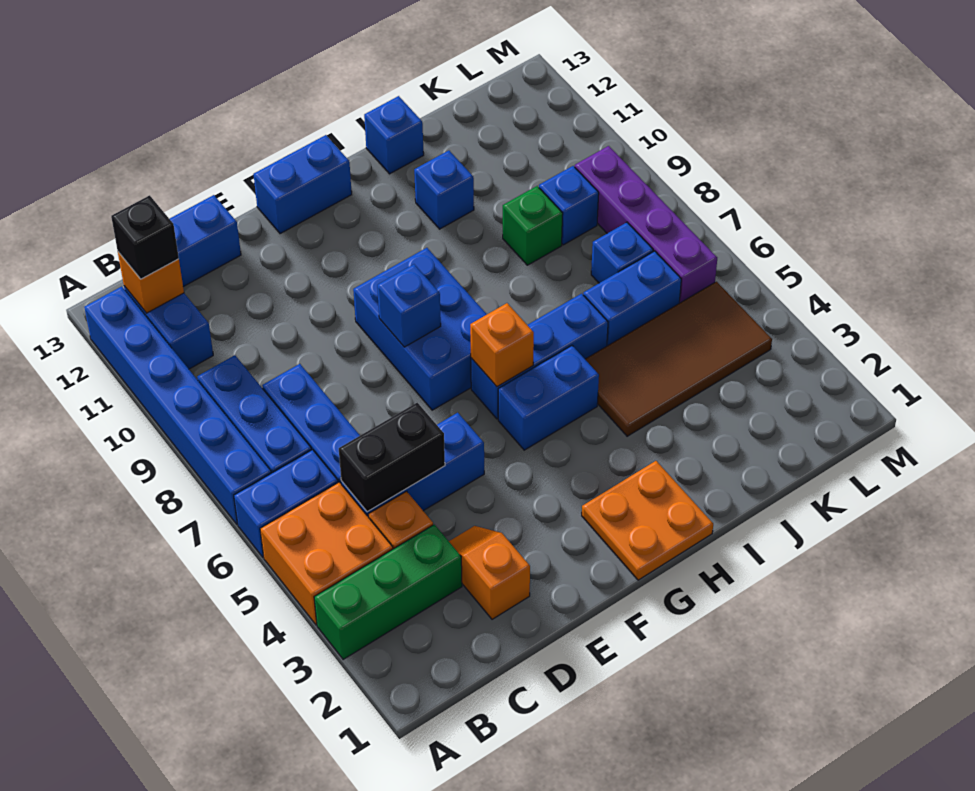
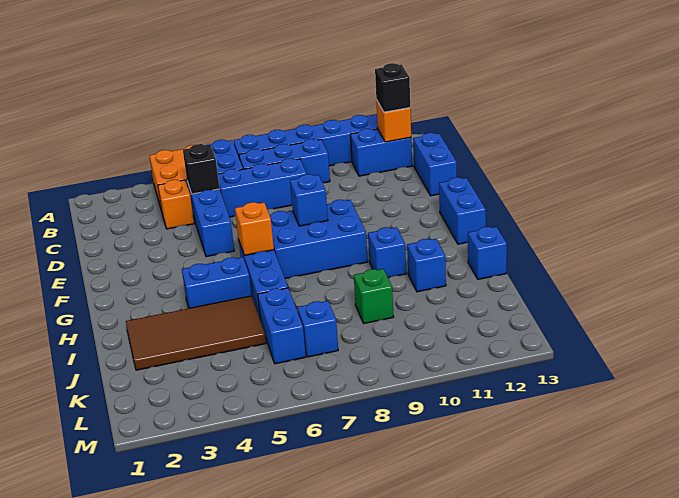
green 1x3 brick [314,525,462,659] -> none
black 1x2 brick [339,403,445,512] -> black 1x1 brick [183,144,219,194]
orange 1x2 slope [449,526,530,619] -> none
orange 2x2 plate [582,461,713,580] -> none
blue 1x2 brick [498,346,599,450] -> blue 1x2 brick turned to [182,257,252,308]
brown 2x4 tile [585,282,772,436] -> brown 2x4 tile turned to [126,296,266,370]
blue 1x1 brick [539,166,599,245] -> blue 1x1 brick moved to [368,227,406,278]
purple 1x4 brick [575,146,717,303] -> none

